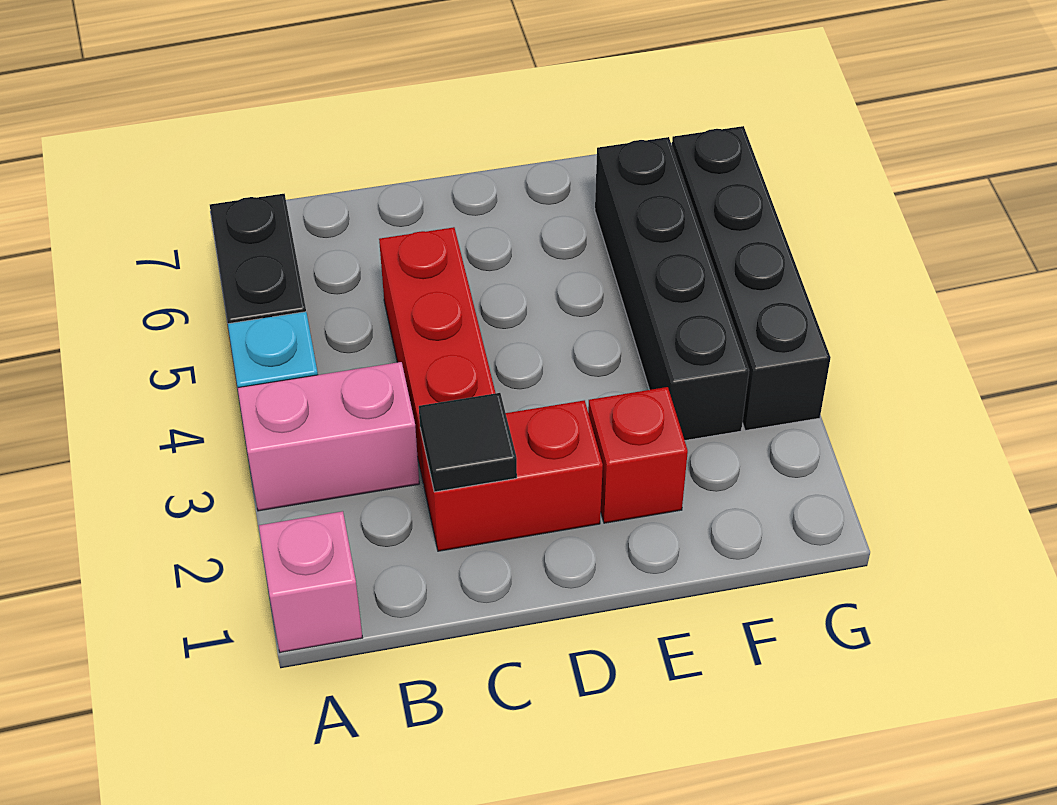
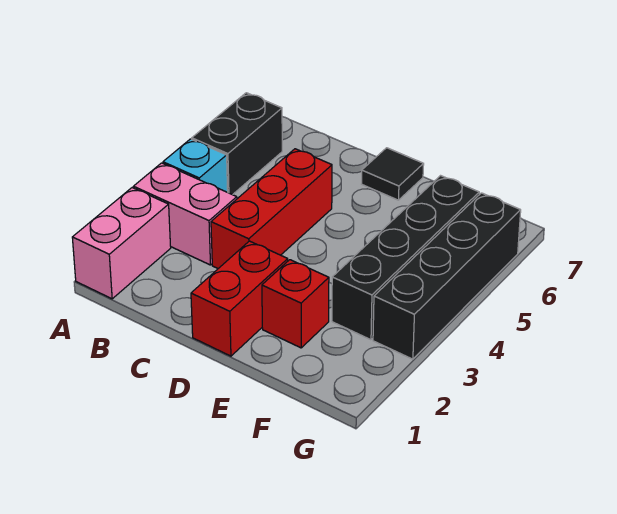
pink 1x1 brick [259,511,362,652] -> pink 1x2 brick [72,188,171,299]
red 1x2 brick [420,400,603,551] -> red 1x2 brick turned to [191,241,288,356]
black 1x1 tile [419,393,517,492] -> black 1x1 tile moved to [362,148,424,200]

